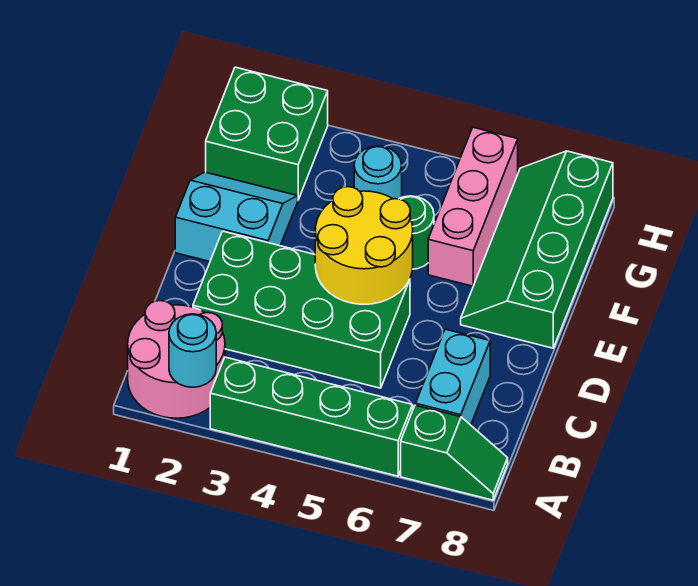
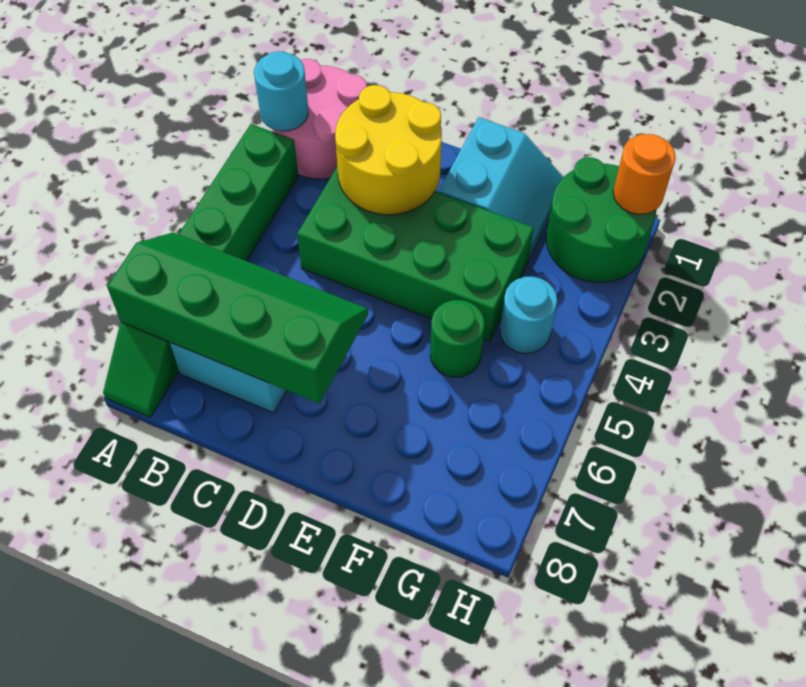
green 2x4 brick [193,231,410,388] -> green 2x4 brick turned to [297,167,534,342]
yellow 2x2 round brick [315,187,413,304] -> yellow 2x2 round brick moved to [335,85,442,215]
green 2x4 slope [461,151,613,348] -> green 2x4 slope moved to [107,232,368,404]
pink 1x3 brick [428,127,518,286] -> none
green 2x2 brick [206,67,328,200] -> green 2x2 round brick [546,157,656,282]
none -> orange 1x1 round brick [613,134,676,214]

